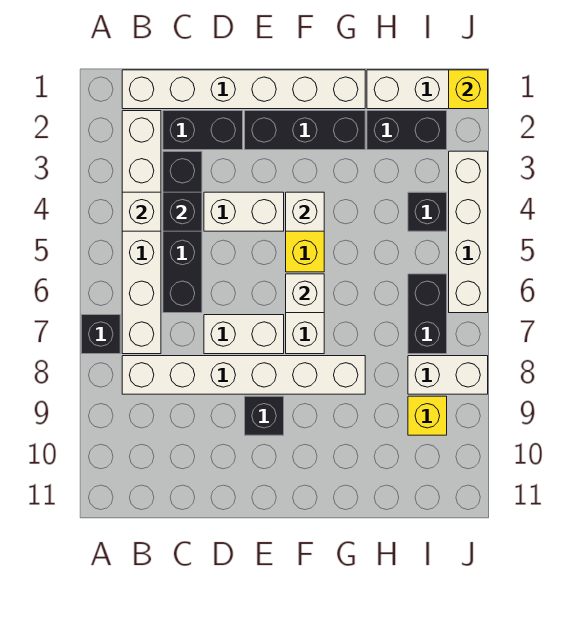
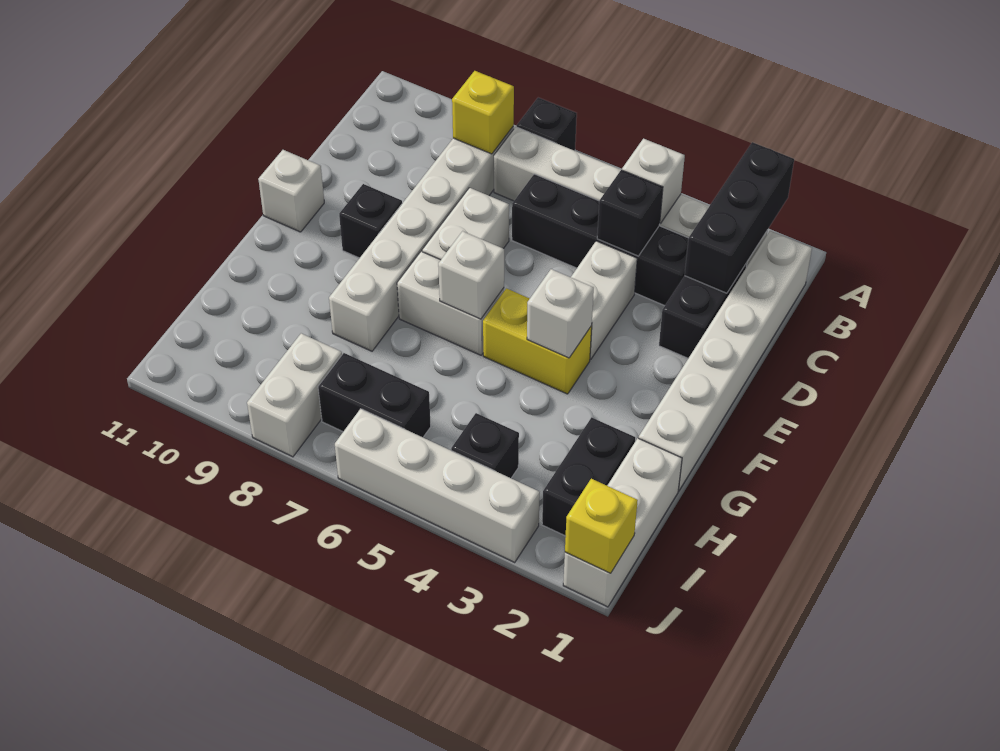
black 1x3 brick [245,111,365,150] -> black 1x3 brick moved to [685,142,794,293]
none -> white 1x1 brick [258,150,324,232]
yellow 1x1 brick [408,396,447,435] -> yellow 1x1 brick moved to [452,71,514,154]

